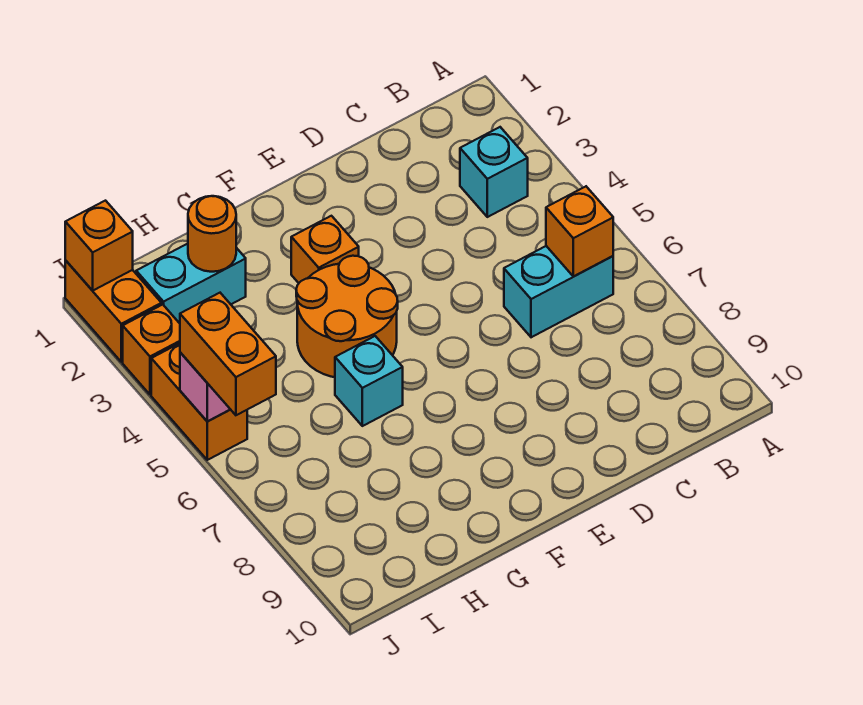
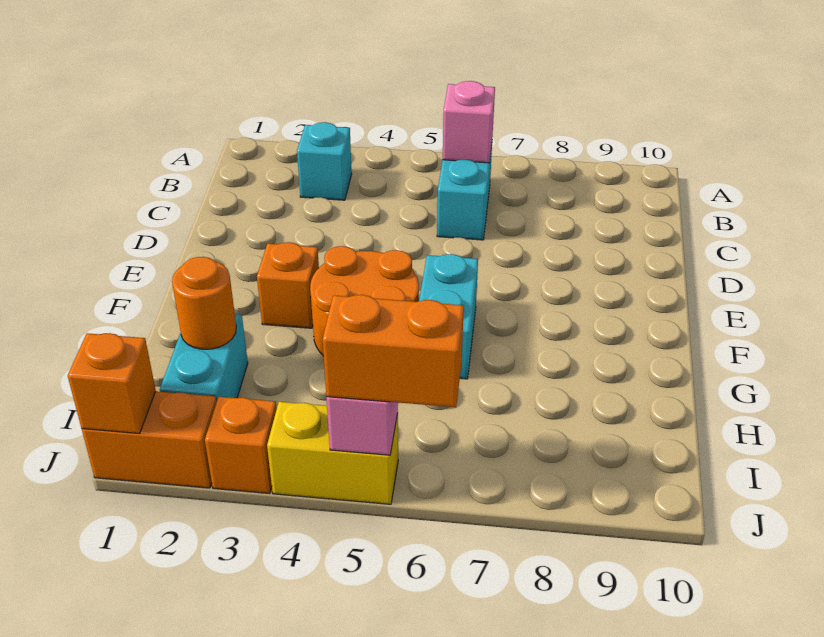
orange 1x1 brick [546,187,613,277] -> pink 1x1 brick [443,81,495,163]
cyan 1x1 brick [335,336,403,426] -> cyan 1x2 brick [419,254,478,379]
orange 1x2 brick [151,343,247,460] -> yellow 1x2 brick [267,402,398,504]

